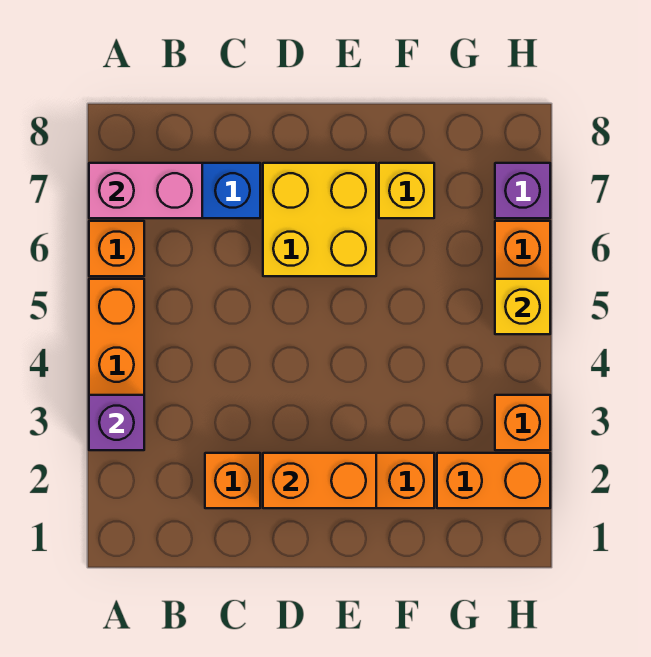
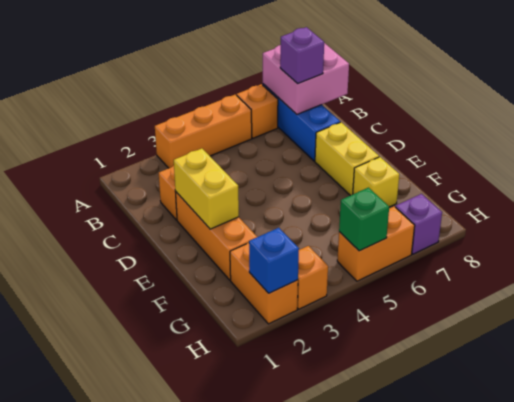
purple 1x1 brick [89,395,144,450] -> purple 1x1 brick moved to [280,27,324,84]
pink 1x2 brick [89,163,202,218] -> pink 2x2 brick [263,43,349,114]
orange 1x2 brick [263,453,376,508] -> yellow 1x2 brick [174,148,239,229]
yellow 2x2 brick [263,163,376,276] -> yellow 1x2 brick [315,122,379,196]
none -> blue 1x1 brick [249,228,299,293]
yellow 1x1 brick [495,279,550,334] -> green 1x1 brick [339,188,389,251]

